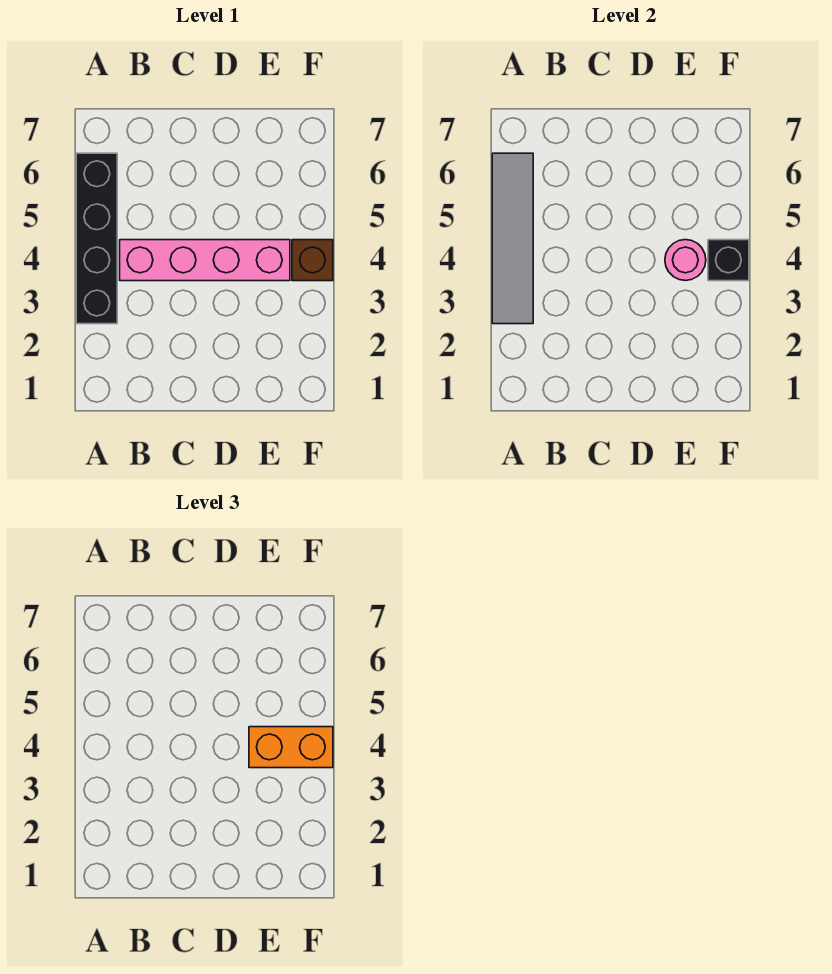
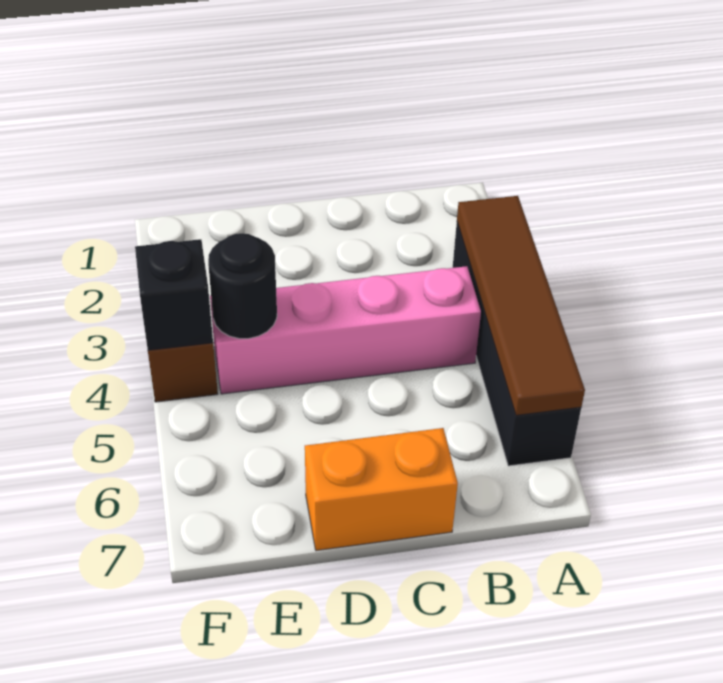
grey 1x4 tile [492,153,533,324] -> brown 1x4 tile [457,196,585,415]
pink 1x1 round brick [665,240,706,281] -> black 1x1 round brick [208,233,277,339]
orange 1x2 brick [249,727,333,768] -> orange 1x2 brick moved to [305,428,458,551]

